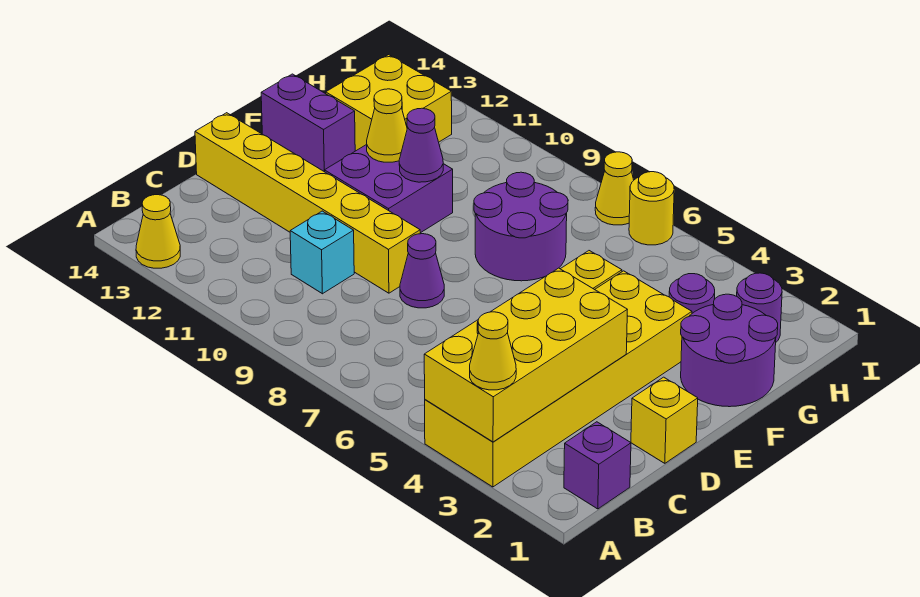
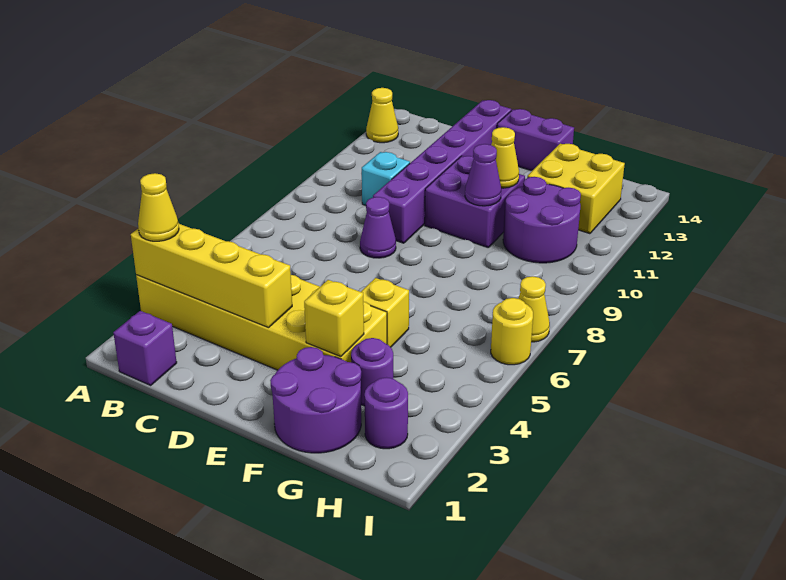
yellow 2x4 brick [424,268,627,442] -> yellow 1x4 brick [131,224,292,328]
yellow 1x1 brick [631,377,698,463] -> yellow 1x1 brick moved to [304,280,364,357]
yellow 1x6 brick [195,113,420,293] -> purple 1x6 brick [373,100,511,243]
purple 2x2 round brick [474,172,568,281] -> purple 2x2 round brick moved to [503,177,581,263]
purple 1x2 brick [261,74,355,172] -> purple 1x2 brick turned to [497,109,574,171]

